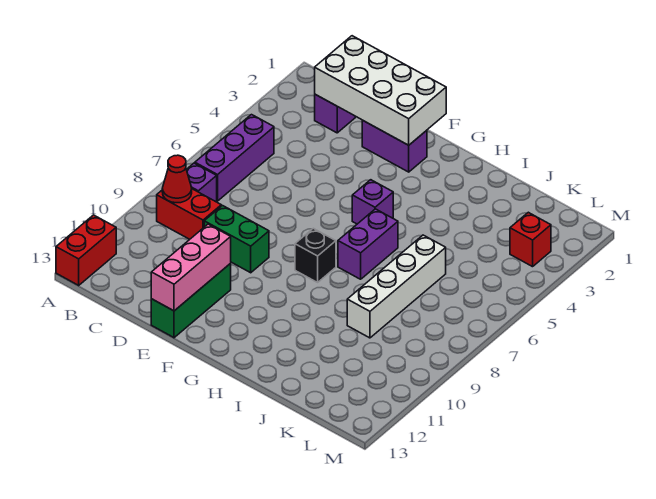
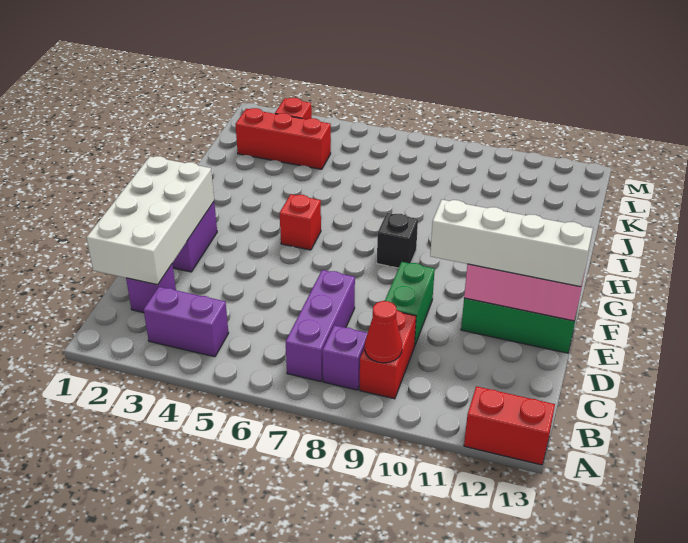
purple 1x3 brick [195,115,274,201] -> purple 1x3 brick turned to [286,270,355,381]
purple 1x1 brick [352,180,393,224] -> red 1x1 brick [280,194,321,250]
purple 1x2 brick [338,209,398,279] -> purple 1x2 brick moved to [144,287,229,357]
white 1x4 brick [347,235,446,338] -> white 1x4 brick moved to [430,200,593,287]
none -> red 1x3 brick [235,108,331,169]

